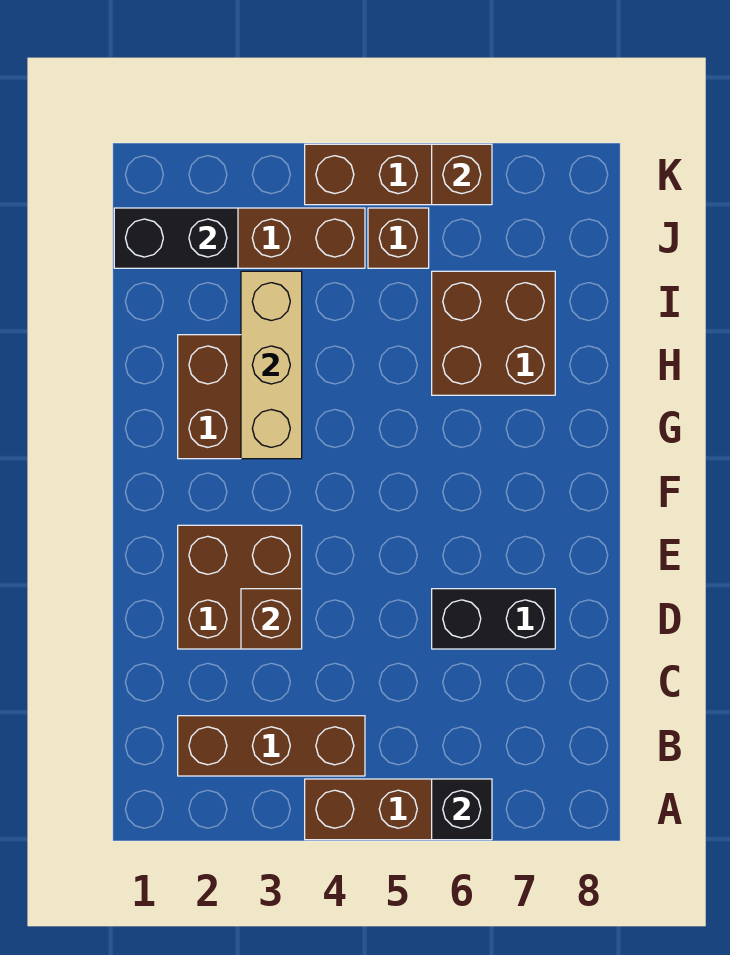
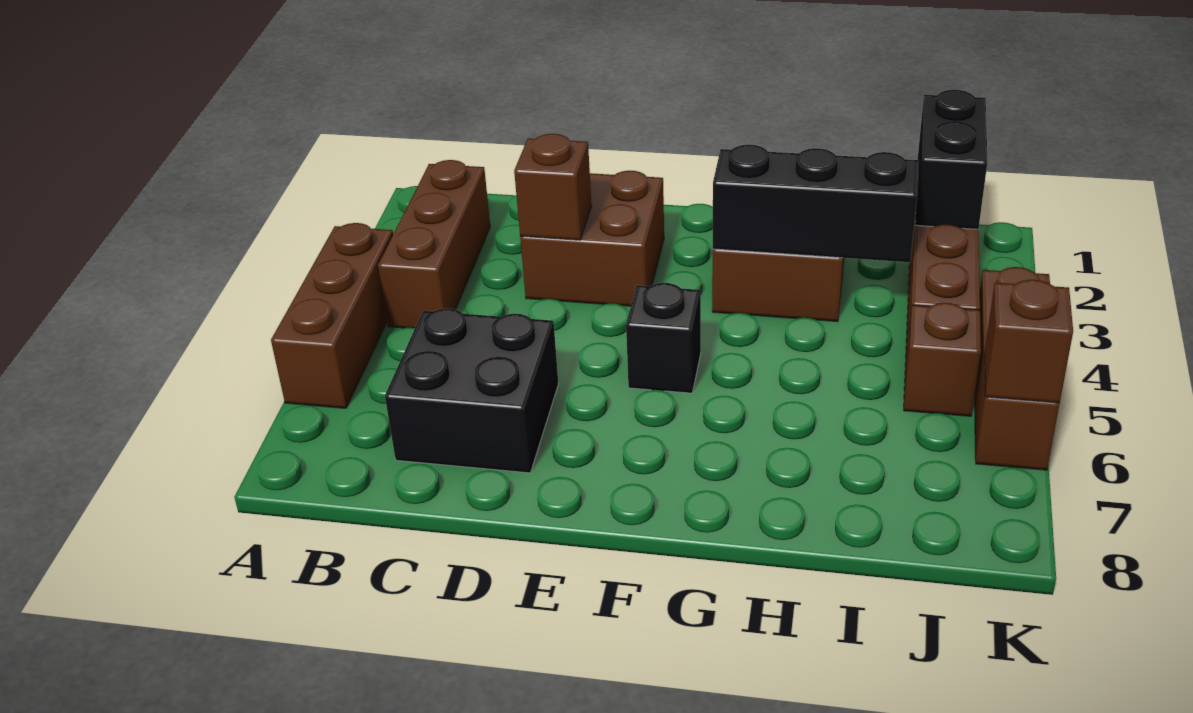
black 1x1 brick [432,779,492,840] -> black 1x1 brick moved to [626,283,701,393]
black 1x2 brick [432,589,555,649] -> black 2x2 brick [385,308,558,473]
tan 1x3 brick [241,271,302,459] -> black 1x3 brick [713,145,919,262]
brown 2x2 brick [432,271,555,395] -> none

